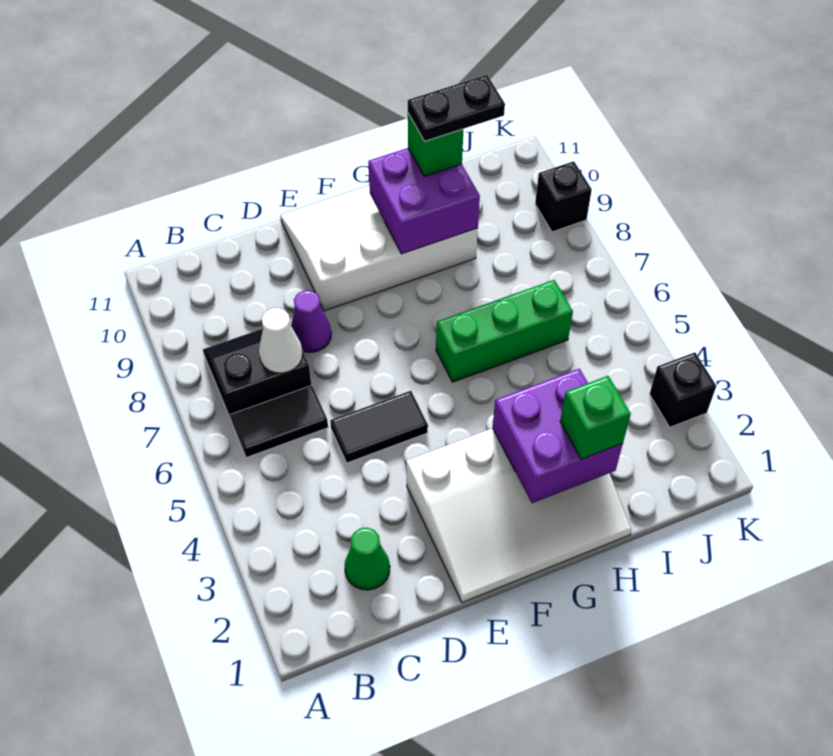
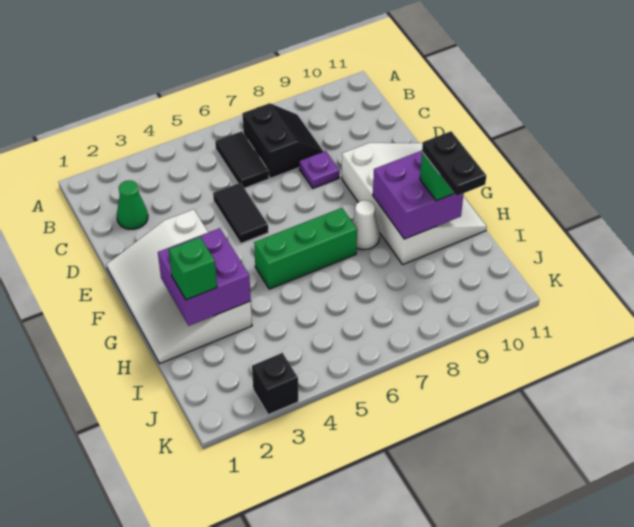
white 1x1 cone [259,308,303,373] -> white 1x1 cone moved to [352,200,380,250]
purple 1x1 cone [291,290,331,352] -> purple 1x1 plate [299,151,340,188]
green 1x3 brick [436,280,573,382] -> green 1x3 brick turned to [254,208,357,289]
black 1x1 brick [535,161,592,232] -> none

